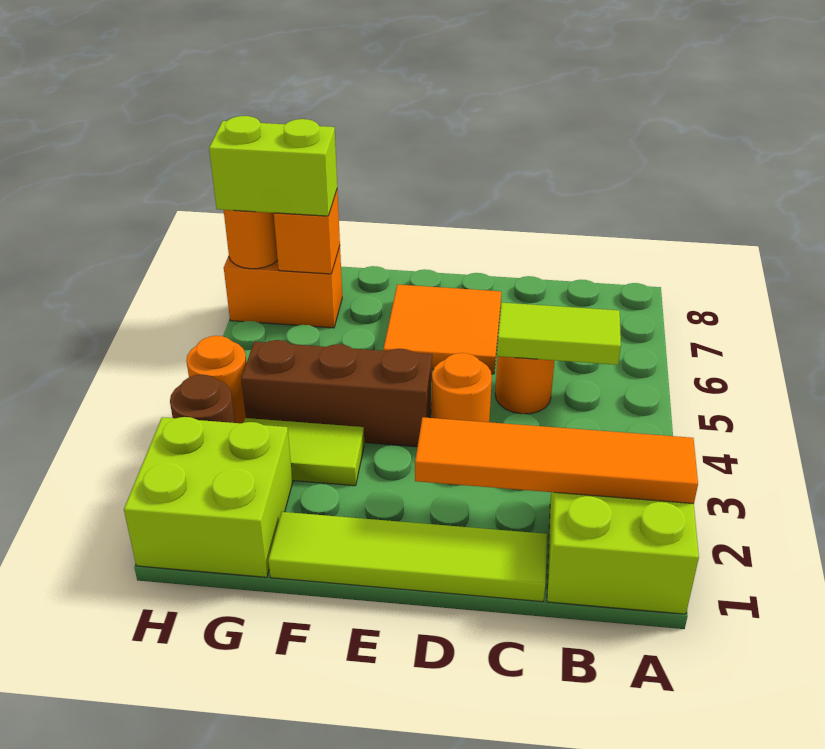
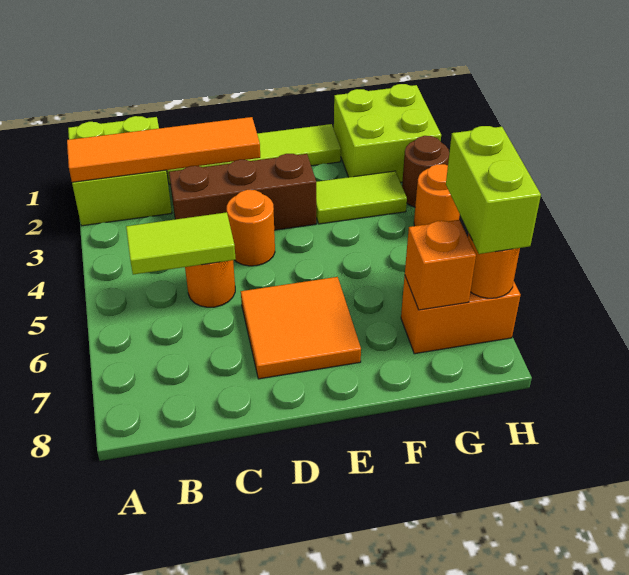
brown 1x3 brick [241,340,432,447] -> brown 1x3 brick moved to [169,154,316,230]
lime 1x2 brick [209,116,337,216] -> lime 1x2 brick turned to [446,126,541,254]

